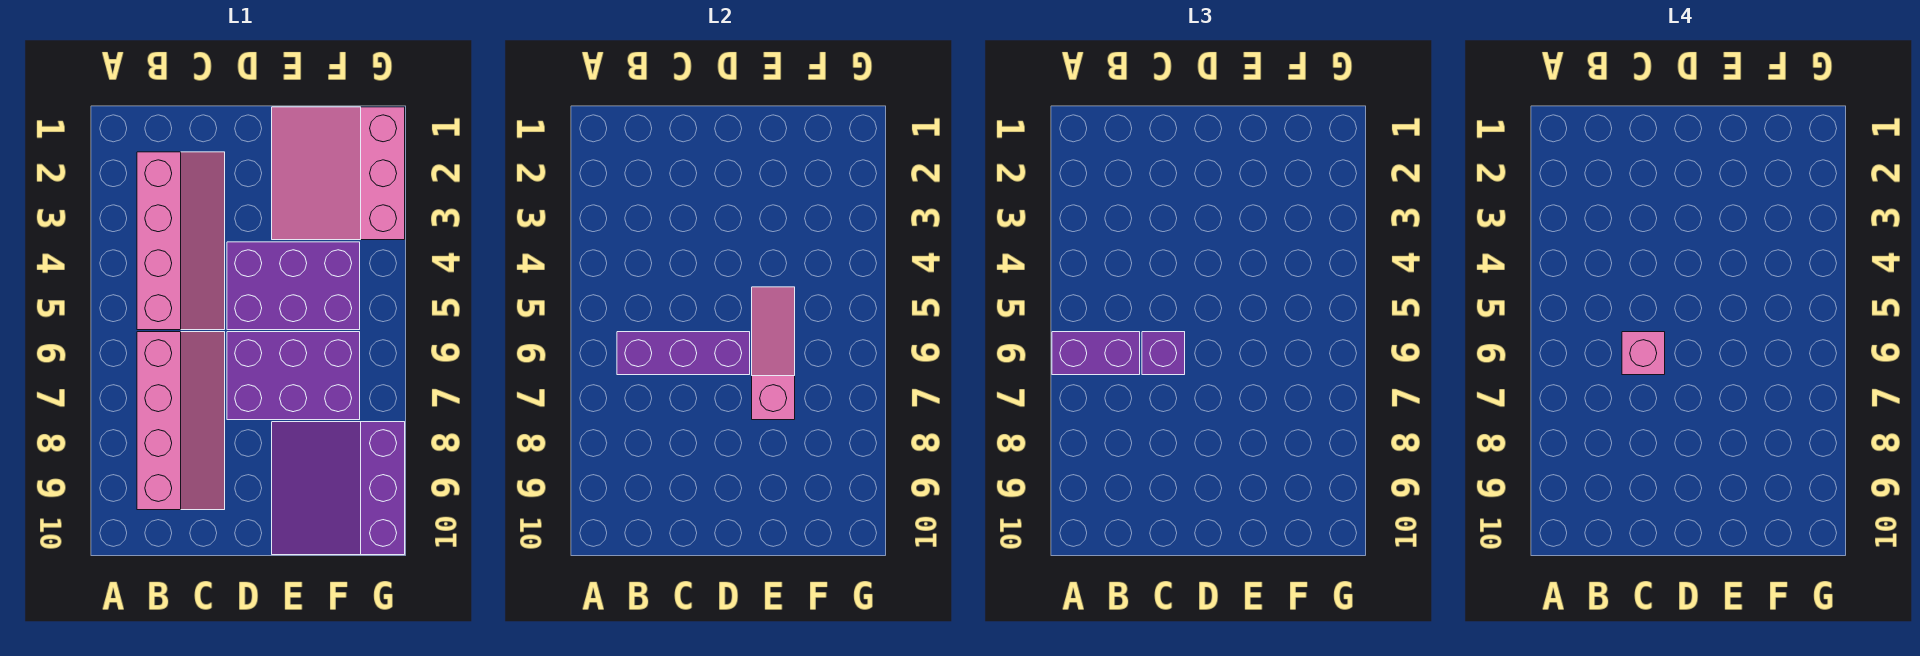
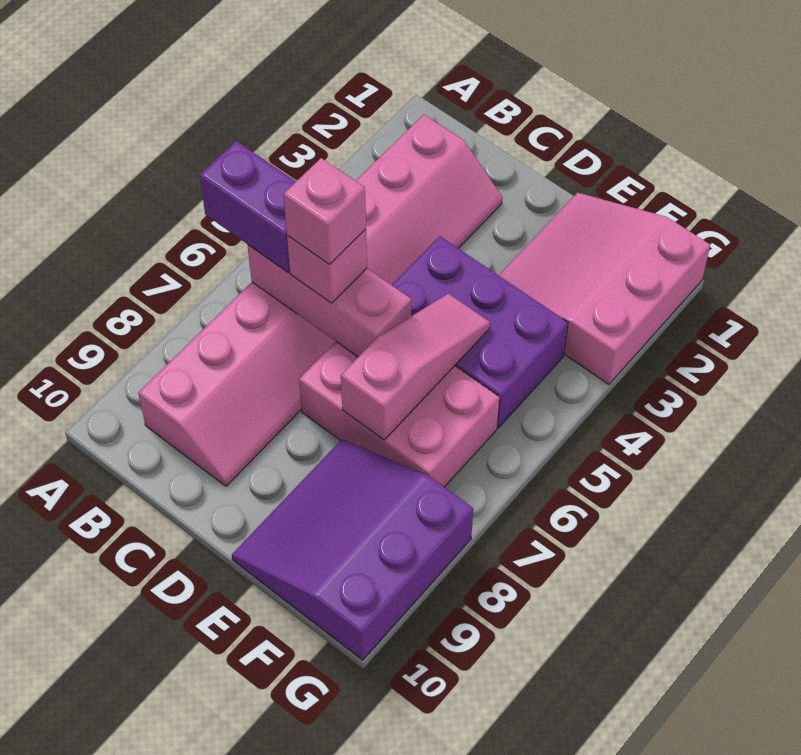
purple 1x3 brick [617,332,750,375] -> pink 1x3 brick [247,244,411,357]
purple 1x1 brick [1142,332,1185,375] -> pink 1x1 brick [287,229,367,303]
purple 2x3 brick [227,332,360,420] -> pink 2x3 brick [299,342,499,487]

